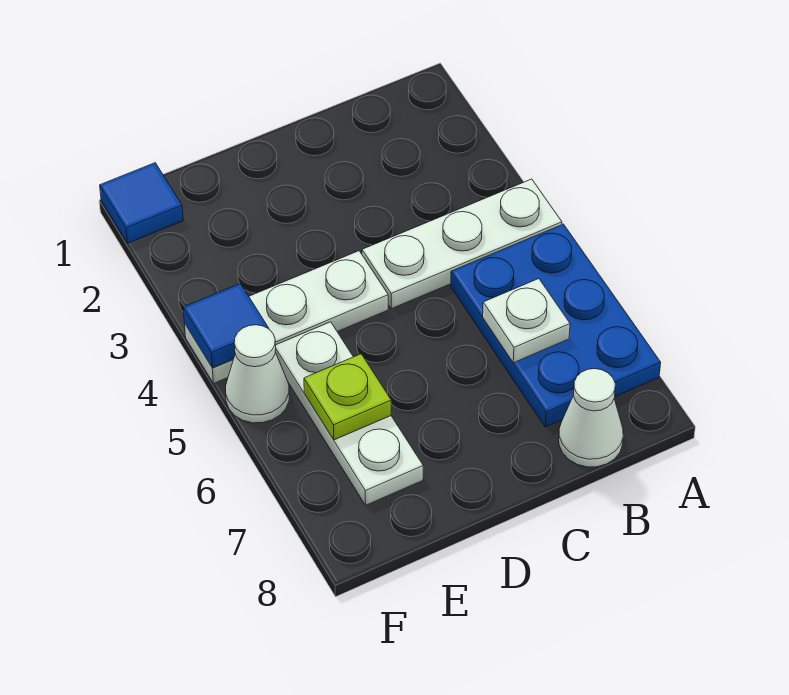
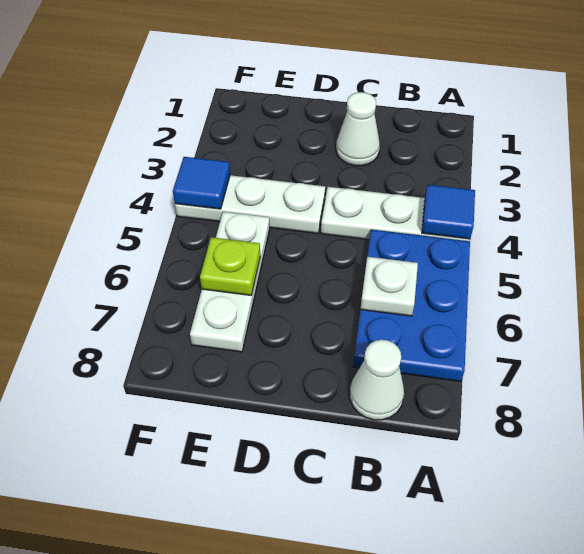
blue 1x1 tile [100,163,183,243] -> blue 1x1 tile moved to [422,185,475,239]
white 1x1 cone [226,325,289,423] -> white 1x1 cone moved to [336,92,380,166]

